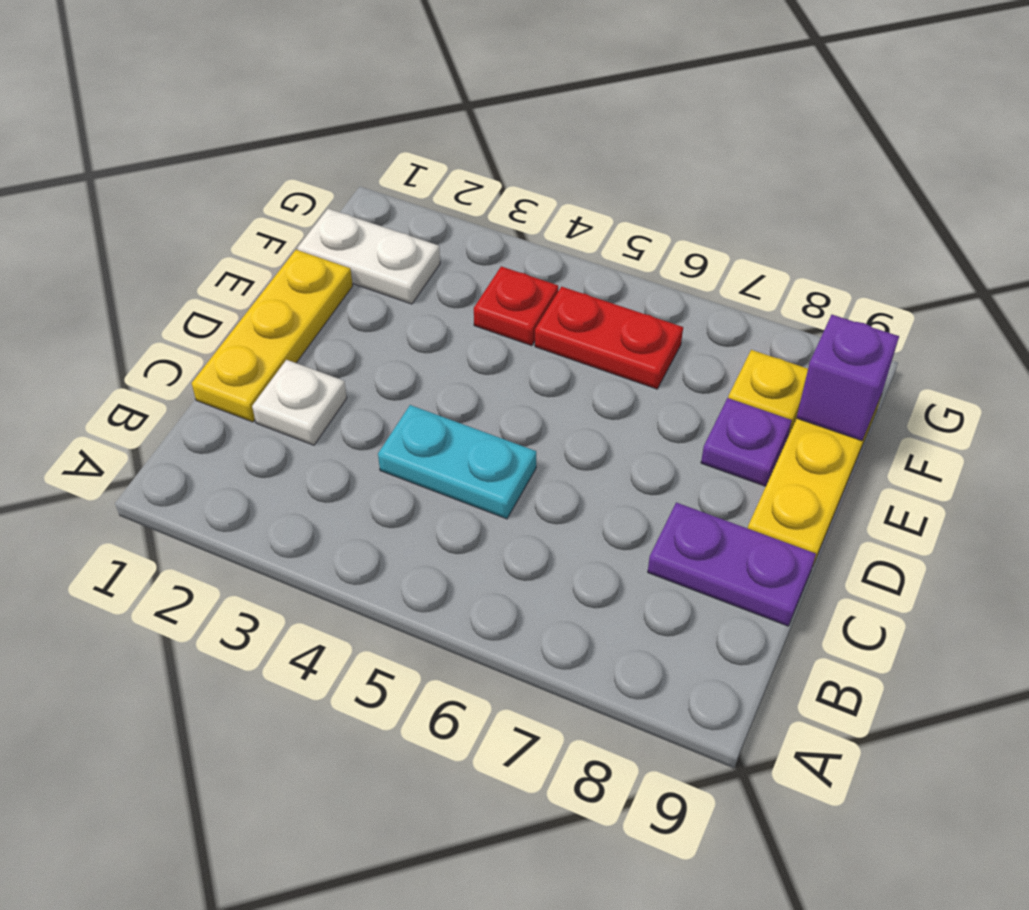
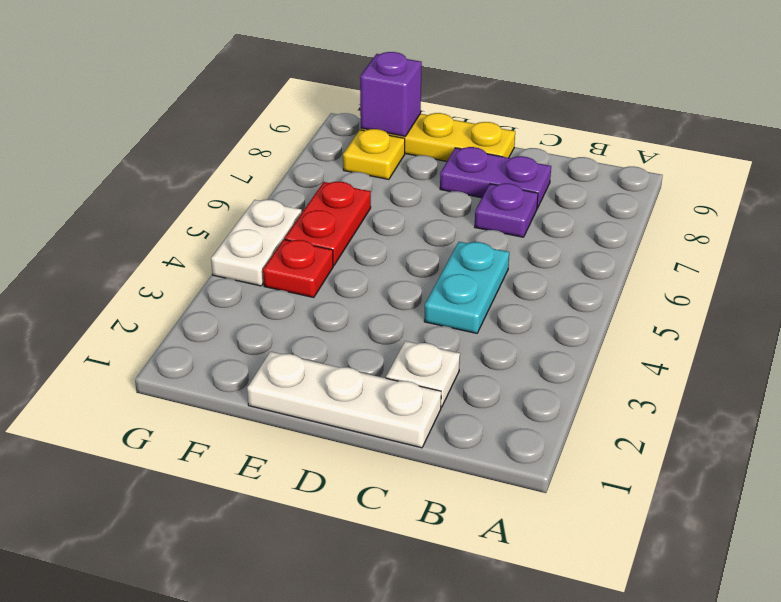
yellow 1x3 plate [192,250,353,422] -> white 1x3 plate [247,352,441,448]
purple 1x2 plate [648,502,816,626] -> purple 1x2 plate turned to [440,147,551,208]
purple 1x1 plate [701,398,792,486] -> purple 1x1 plate moved to [475,183,538,237]
white 1x2 plate [298,209,440,304] -> white 1x2 plate moved to [211,200,302,286]

